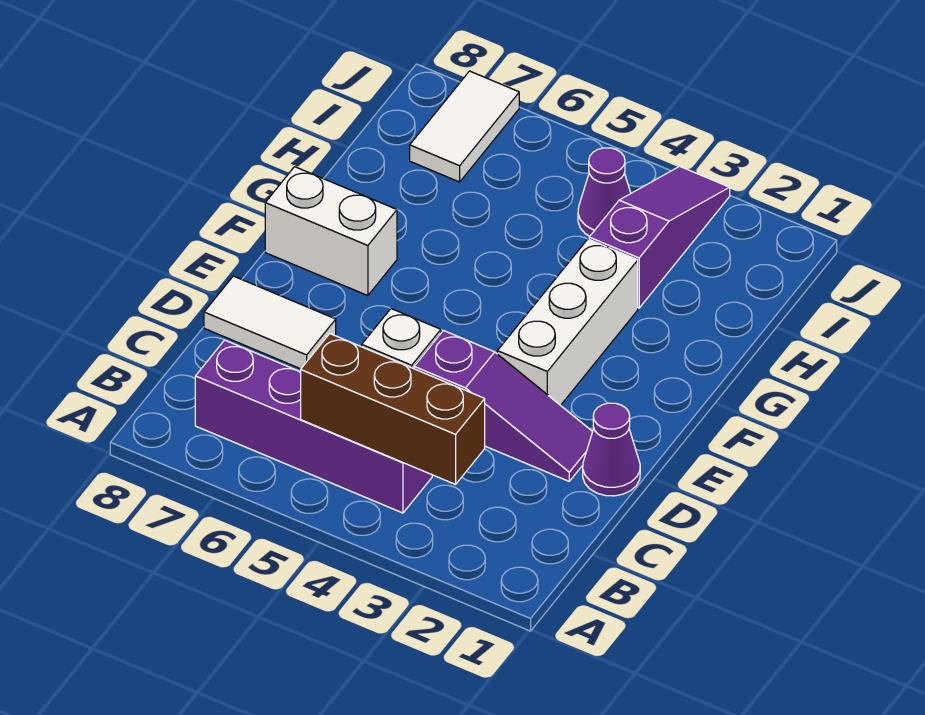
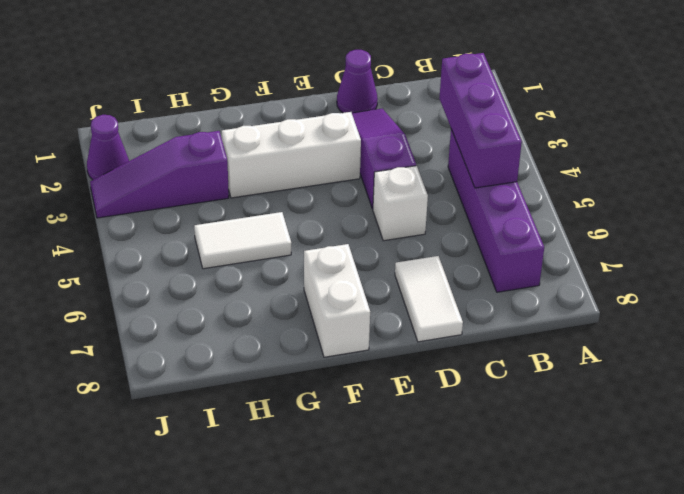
brown 1x3 brick [301,334,485,484] -> purple 1x3 brick [439,53,522,188]
purple 1x1 cone [578,148,631,236] -> purple 1x1 cone moved to [87,115,129,180]
white 1x2 tile [410,71,519,182] -> white 1x2 tile moved to [194,212,291,269]

